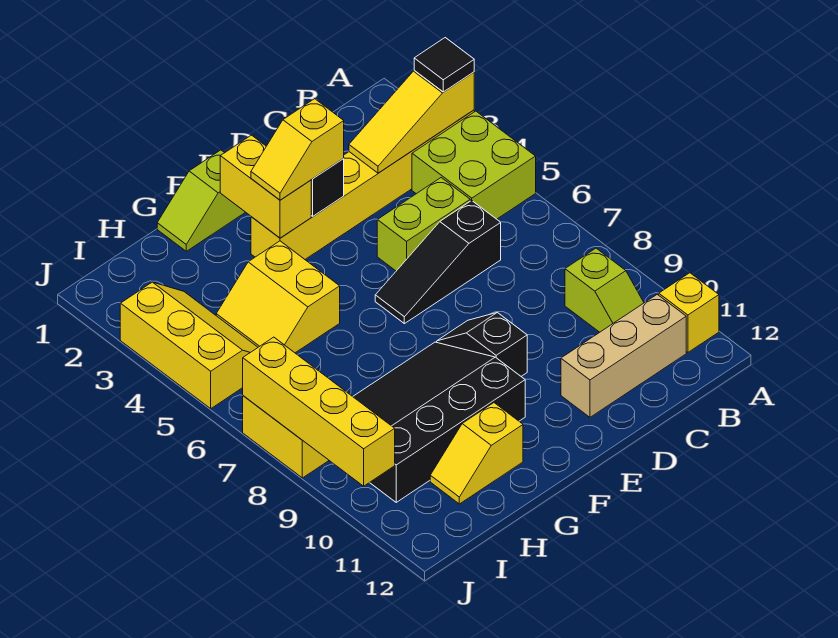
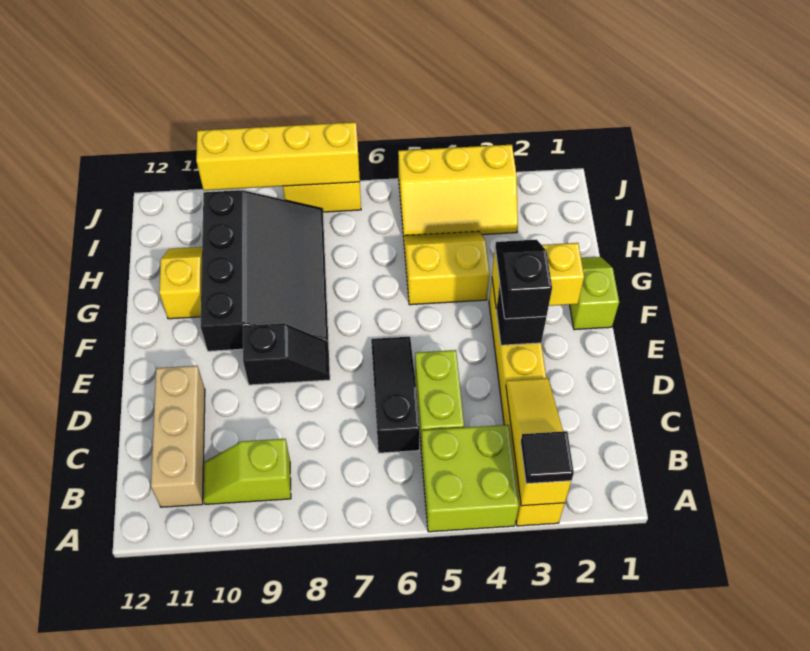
yellow 1x1 brick [659,273,719,352] -> none
yellow 1x2 slope [251,99,344,200] -> black 1x2 slope [495,239,552,319]

